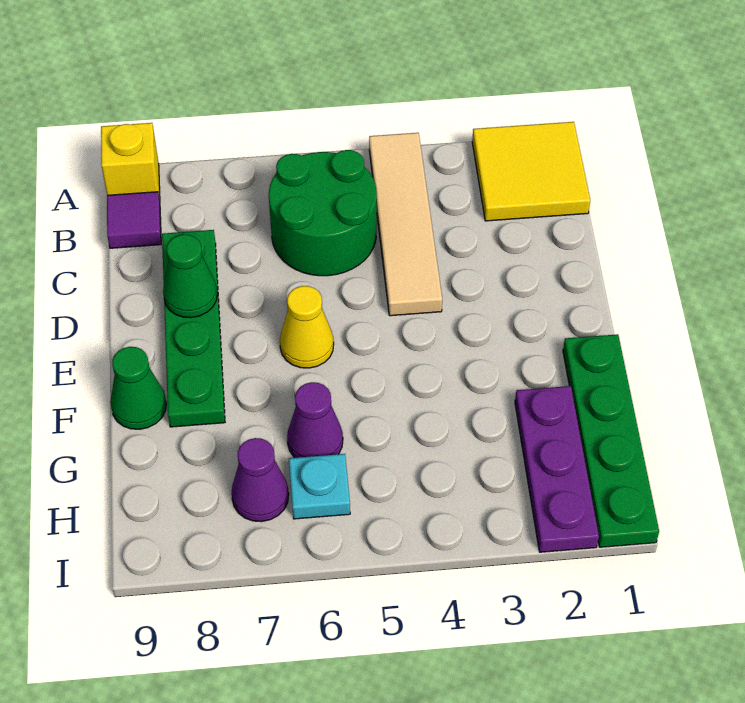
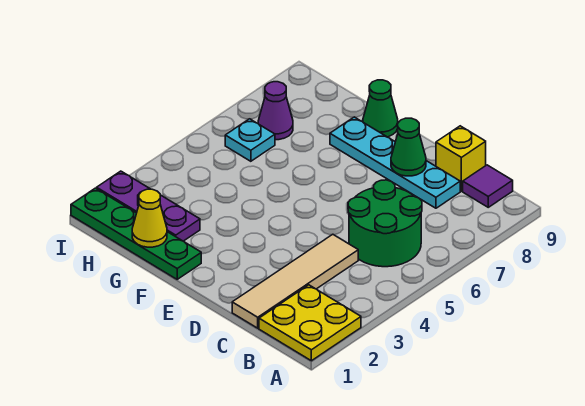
yellow 2x2 tile [472,122,590,221] -> yellow 2x2 plate [259,285,361,361]
tan 1x4 tile [369,133,442,316] -> tan 1x4 tile turned to [232,234,358,328]
yellow 1x1 brick [101,123,160,201] -> yellow 1x1 brick moved to [436,126,486,191]
green 1x4 plate [162,230,225,427] -> cyan 1x4 plate [330,117,460,208]
yellow 1x1 cone [280,286,334,368] -> yellow 1x1 cone moved to [132,189,167,247]
purple 1x1 cone [287,382,343,458] -> none

